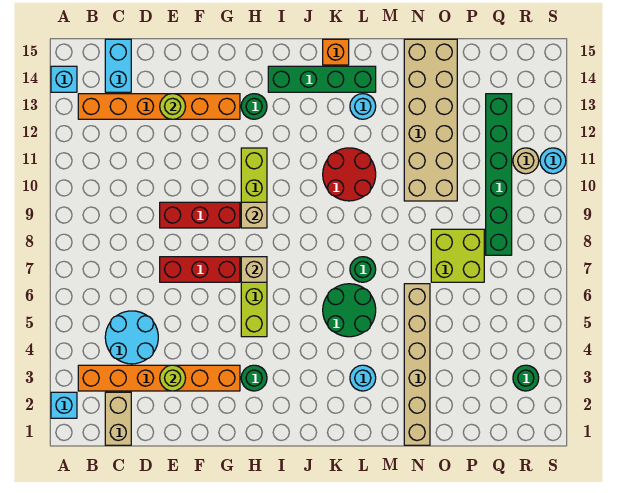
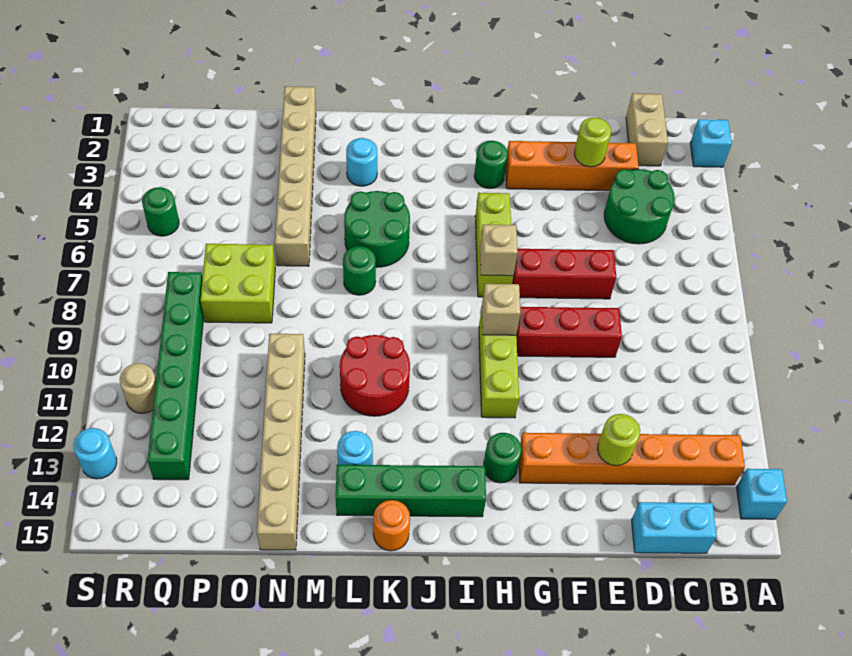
orange 1x6 brick [78,365,240,391] -> orange 1x4 brick [506,141,639,191]
cyan 2x2 round brick [105,311,158,364] -> green 2x2 round brick [604,169,675,244]
cyan 1x2 brick [105,39,131,92] -> cyan 1x2 brick turned to [632,502,717,553]
orange 1x1 brick [323,39,349,65] -> orange 1x1 round brick [373,500,410,551]
tan 2x6 brick [404,39,457,201] -> tan 1x6 brick [257,334,305,550]
green 1x1 round brick [513,365,539,391] -> green 1x1 round brick moved to [142,187,179,236]
cyan 1x1 round brick [540,148,566,174] -> cyan 1x1 round brick moved to [73,428,117,479]

